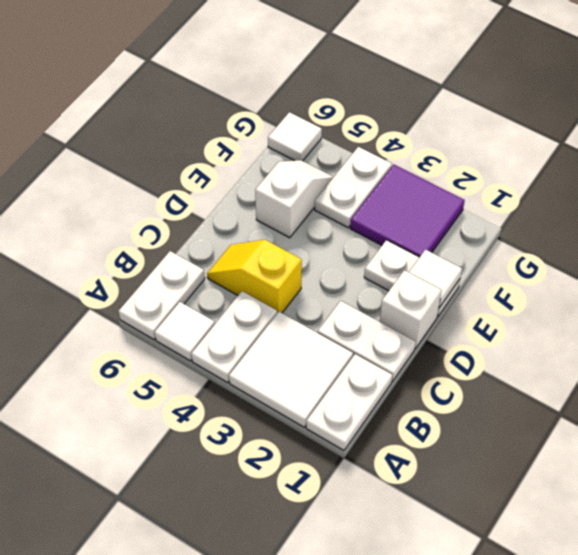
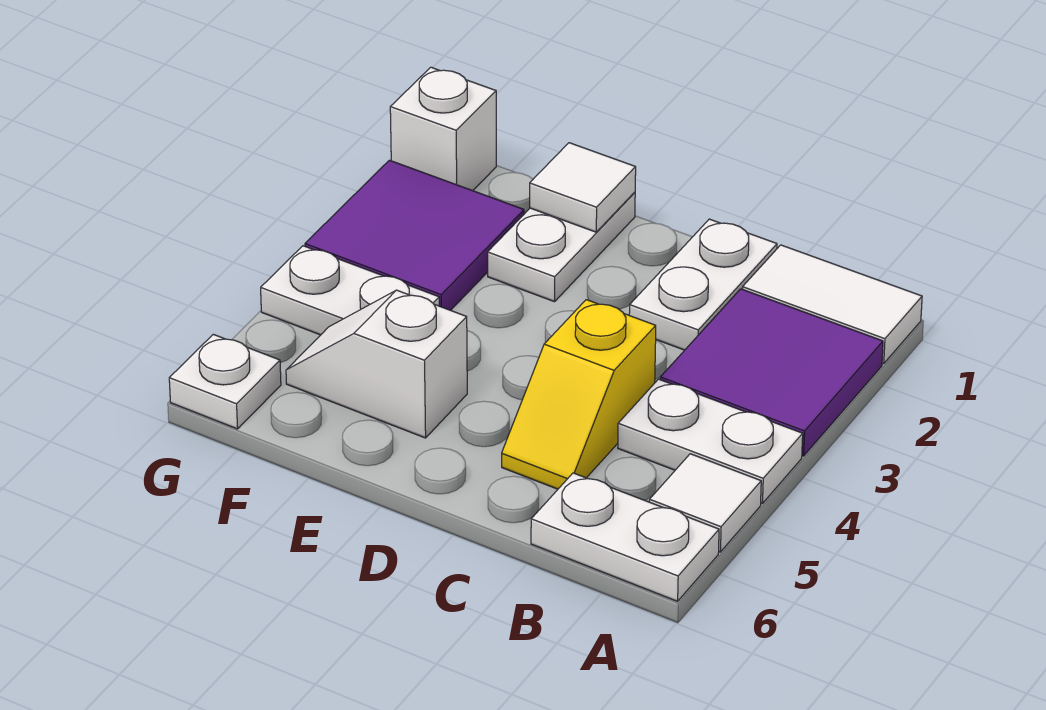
white 1x2 plate [306,354,392,451] -> white 1x2 tile [743,245,922,364]
white 2x2 tile [229,312,353,428] -> purple 2x2 tile [660,289,883,456]
white 1x1 brick [380,270,442,349] -> white 1x1 brick moved to [390,67,496,191]
white 1x1 tile [268,112,322,161] -> white 1x1 plate [169,334,281,429]

